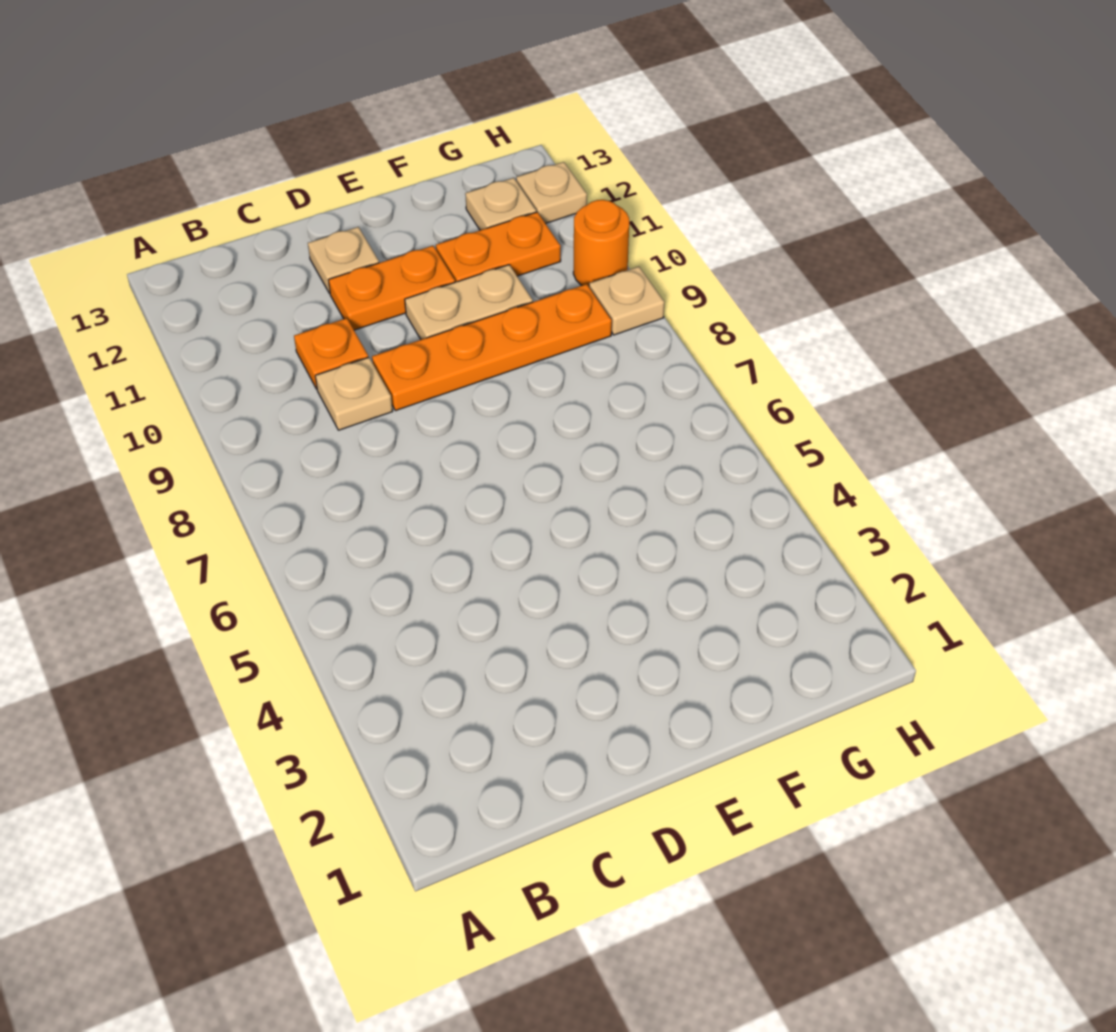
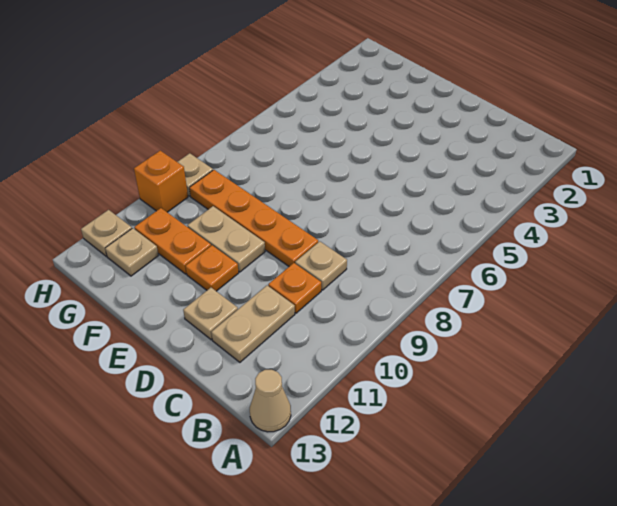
none -> tan 1x1 cone [250,370,291,432]
none -> tan 1x2 plate [211,285,295,362]
orange 1x2 plate [328,246,455,330] -> orange 1x1 plate [185,245,239,291]
orange 1x1 round brick [573,200,629,286] -> orange 1x1 brick [134,151,188,212]

